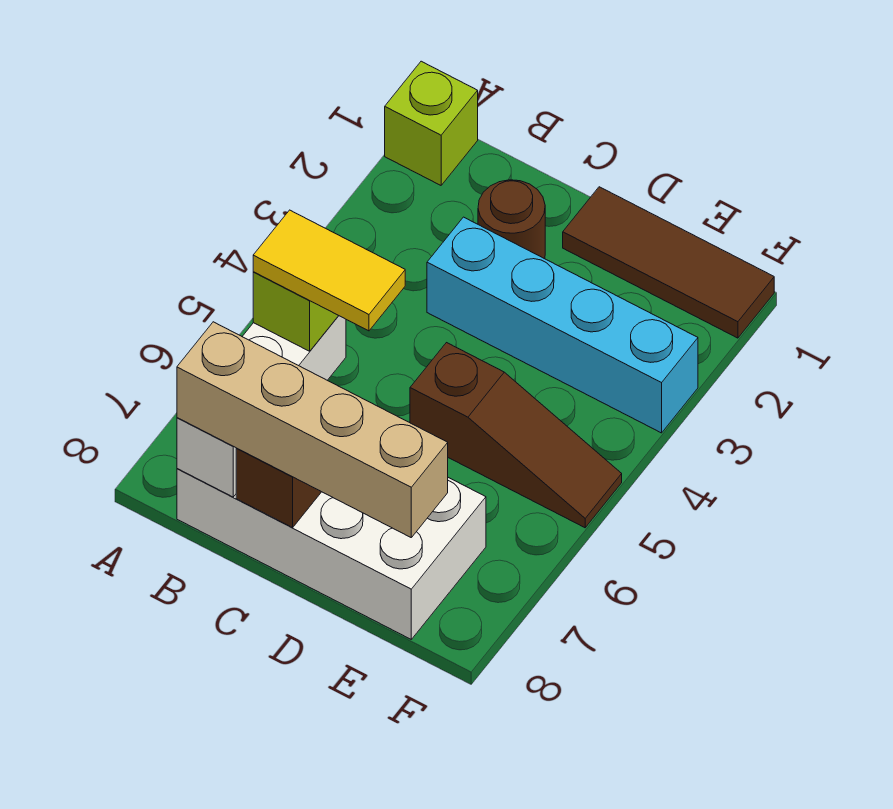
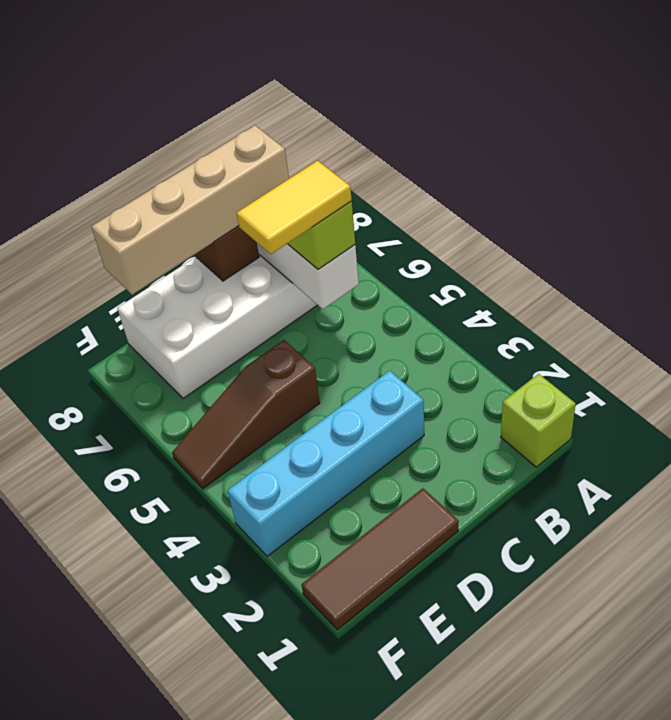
brown 1x1 round brick [478,180,545,259] -> none

